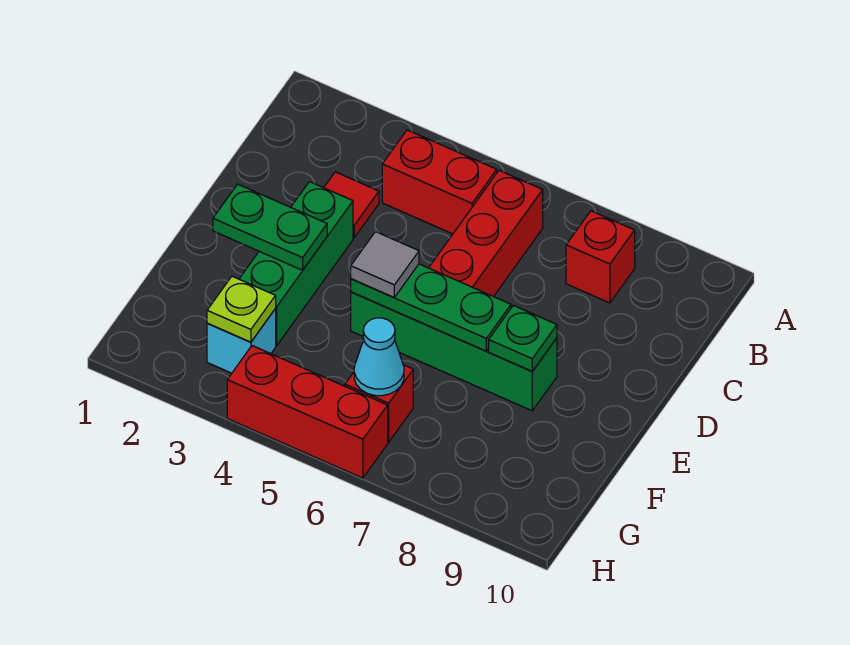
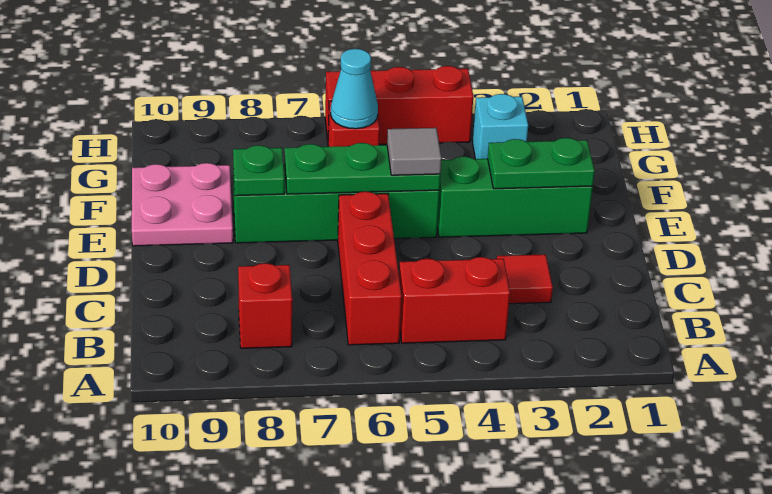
green 1x3 brick [239,182,353,346] -> green 1x3 brick turned to [437,156,593,237]
none -> pink 2x2 plate [132,163,233,246]
lime 1x1 plate [207,276,276,342] -> none

